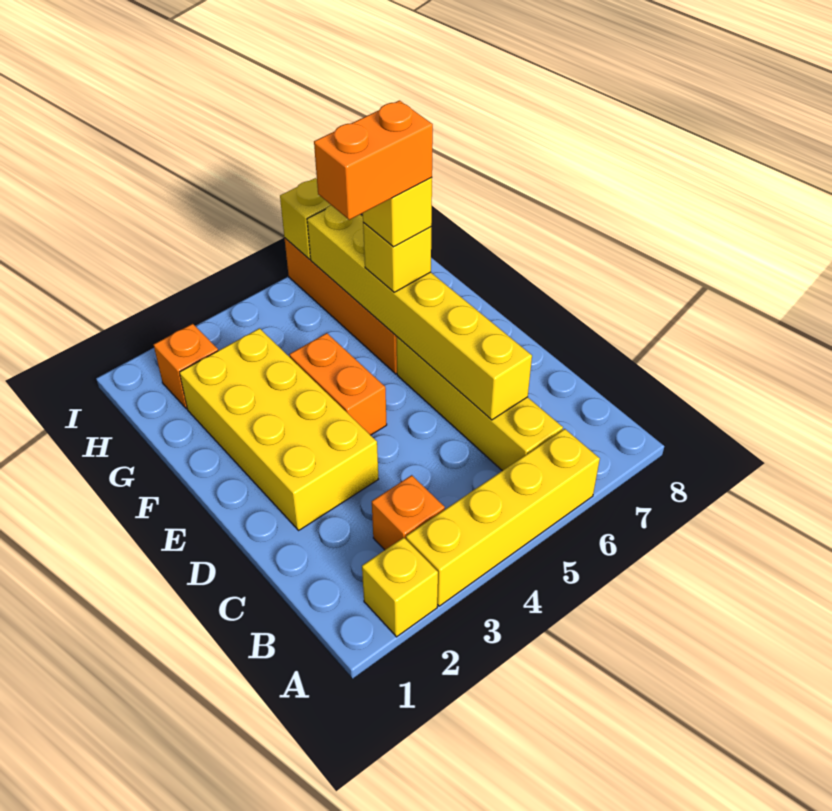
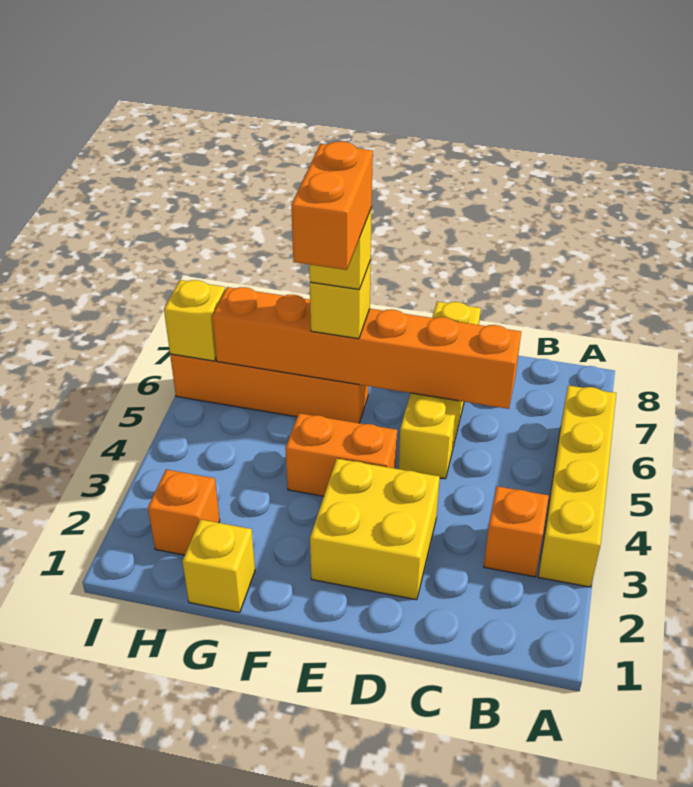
yellow 1x1 brick [362,537,438,637] -> yellow 1x1 brick moved to [182,519,255,613]
yellow 1x4 brick [397,337,563,471] -> yellow 1x4 brick turned to [398,301,481,479]
yellow 1x6 brick [307,205,532,420] -> orange 1x6 brick [212,287,521,409]
yellow 2x4 brick [180,328,378,530] -> yellow 2x2 brick [310,459,440,600]

